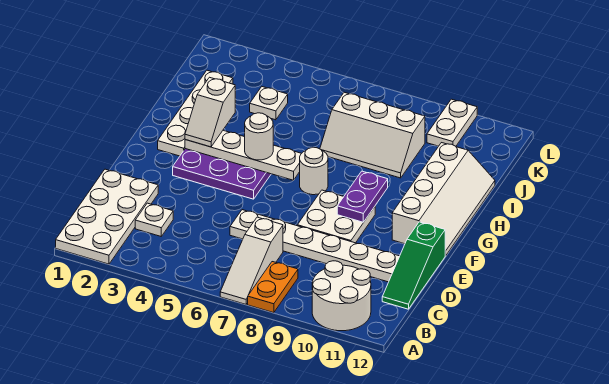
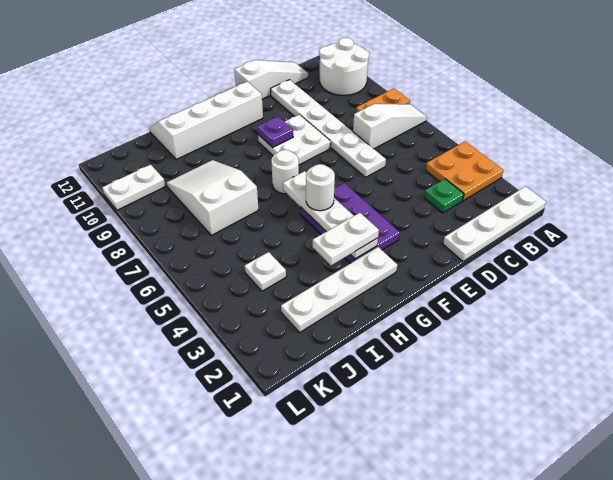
white 2x4 plate [56,169,158,264] -> white 1x4 plate [443,186,546,261]
none -> orange 2x2 plate [426,142,504,201]
white 1x1 plate [135,203,173,236] -> green 1x1 plate [424,179,464,213]
green 1x3 slope [382,222,445,309] -> white 1x3 slope [234,60,308,99]
purple 1x2 plate [337,171,388,222] -> purple 1x1 plate [258,117,293,148]
white 1x2 slope [185,77,235,147] -> white 1x2 plate [313,213,379,265]
white 2x3 slope [320,92,425,178] -> white 2x3 slope turned to [167,160,258,235]

